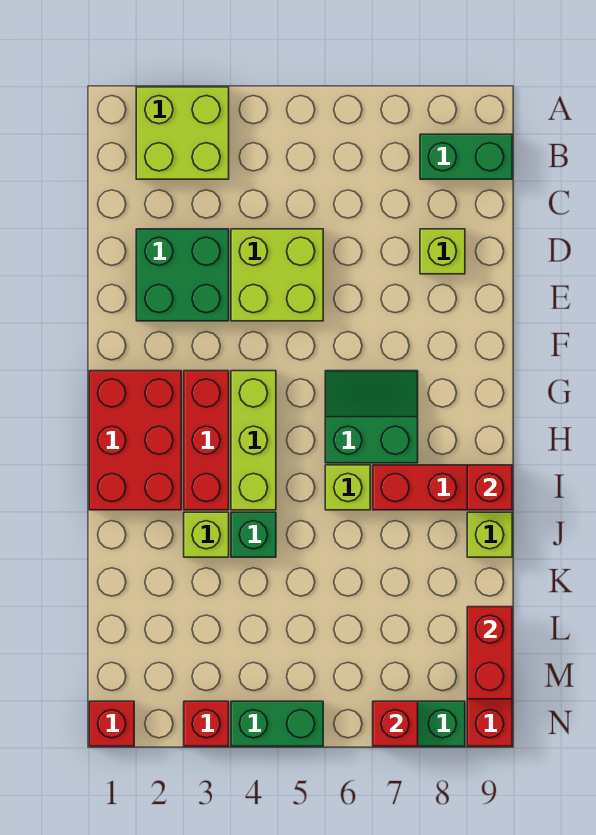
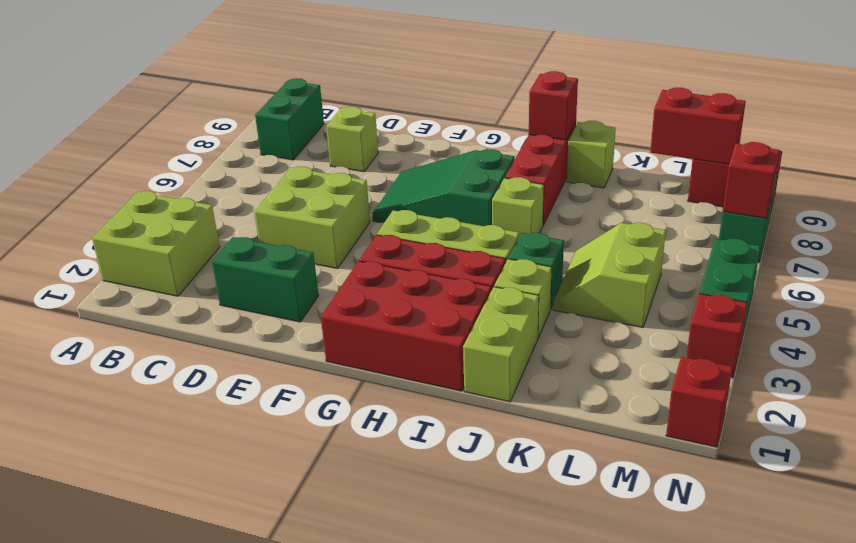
green 2x2 brick [136,229,229,321] -> green 1x2 brick [212,237,319,322]
green 2x2 slope [325,371,418,463] -> green 2x3 slope [372,149,515,226]
none -> lime 1x2 brick [463,287,539,402]
none -> lime 2x2 slope [553,223,666,328]

